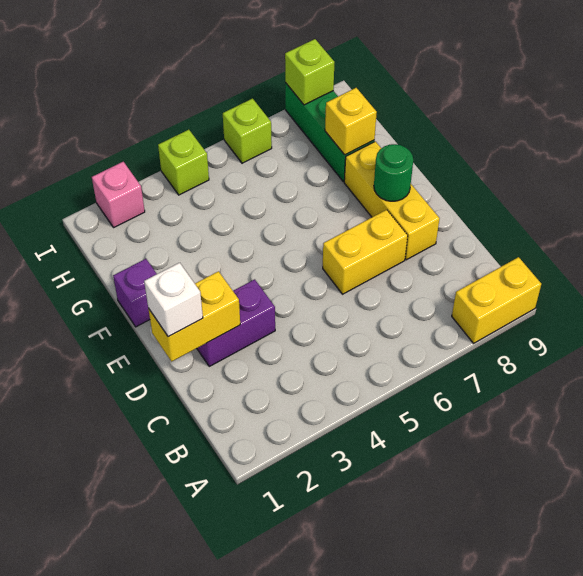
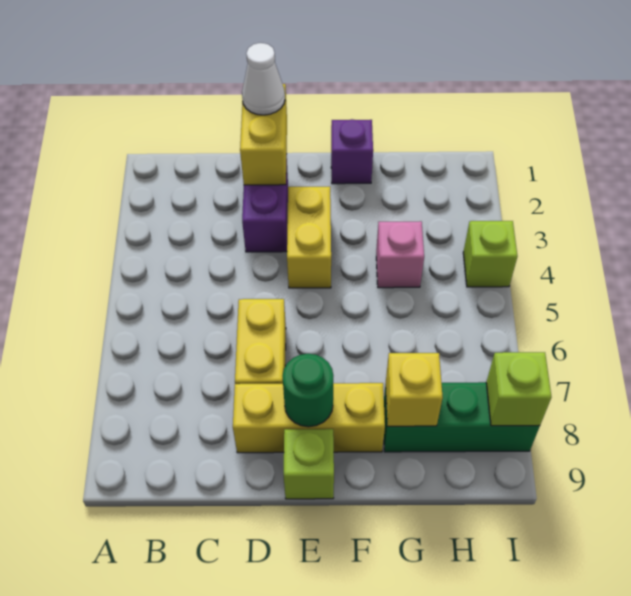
yellow 1x2 brick [452,257,541,343] -> yellow 1x2 brick moved to [287,187,331,288]
white 1x1 brick [144,263,203,337] -> white 1x1 cone [242,43,285,115]
pink 1x1 brick [92,162,145,227] -> pink 1x1 brick moved to [376,221,424,288]
lime 1x1 brick [223,99,272,163] -> lime 1x1 brick moved to [284,429,334,499]

